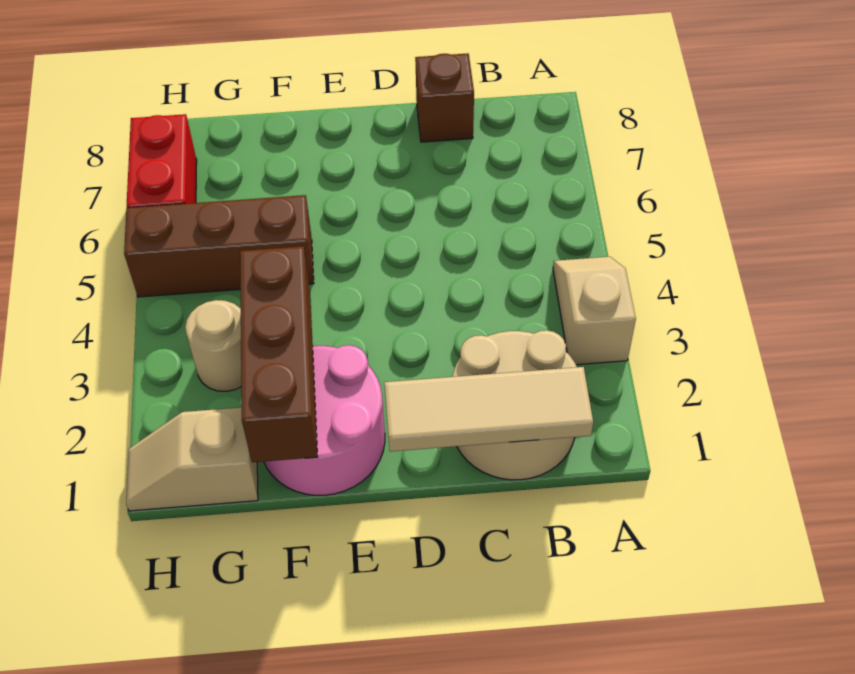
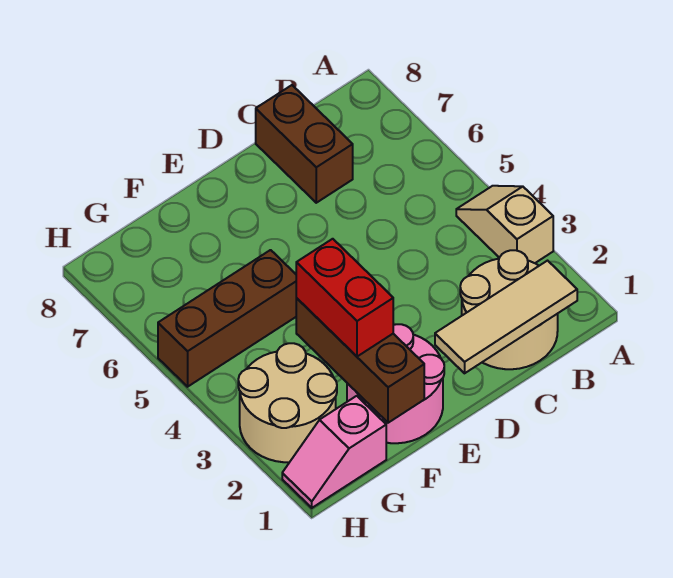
brown 1x1 brick [415,53,474,142] -> brown 1x2 brick [256,85,353,203]
tan 1x2 slope [126,407,258,511] -> pink 1x2 slope [282,396,386,508]
tan 1x1 round brick [185,300,241,391] -> tan 2x2 round brick [238,343,337,462]
red 1x2 brick [127,114,197,208] -> red 1x2 brick moved to [296,239,393,357]

